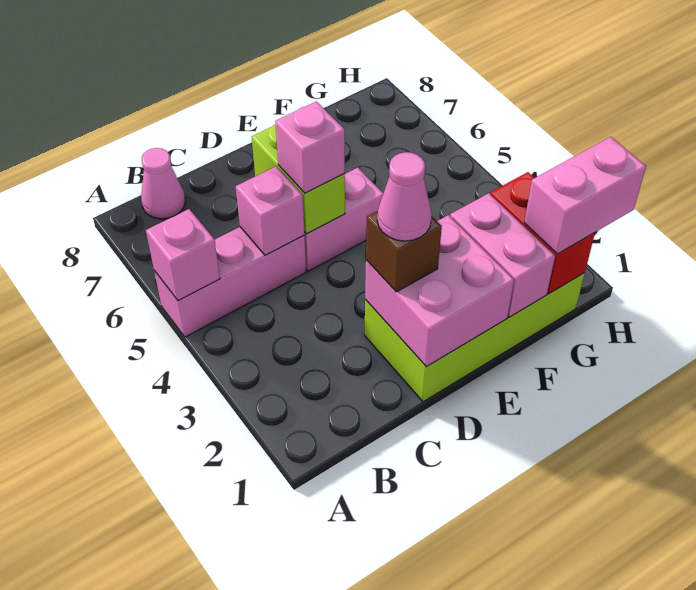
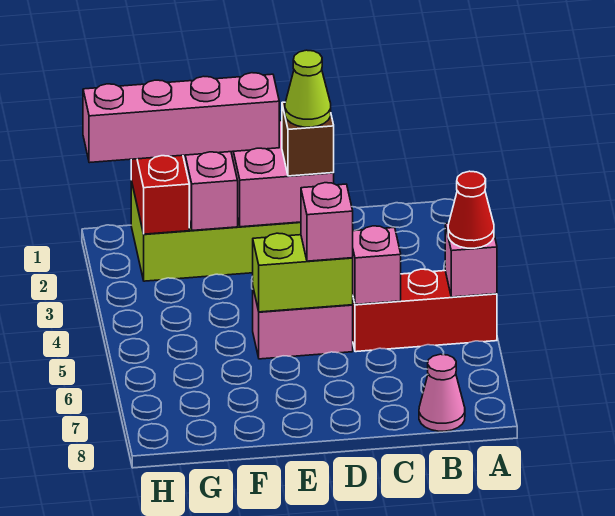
pink 1x3 brick [154,227,306,337] -> red 1x3 brick [353,269,497,352]
none -> red 1x1 cone [448,171,494,248]
pink 1x1 cone [377,152,432,241] -> lime 1x1 cone [285,50,331,127]
lime 1x2 brick [252,125,345,234] -> lime 1x2 brick turned to [253,233,353,312]
pink 1x2 brick [524,137,646,254] -> pink 1x4 brick [83,73,279,163]

